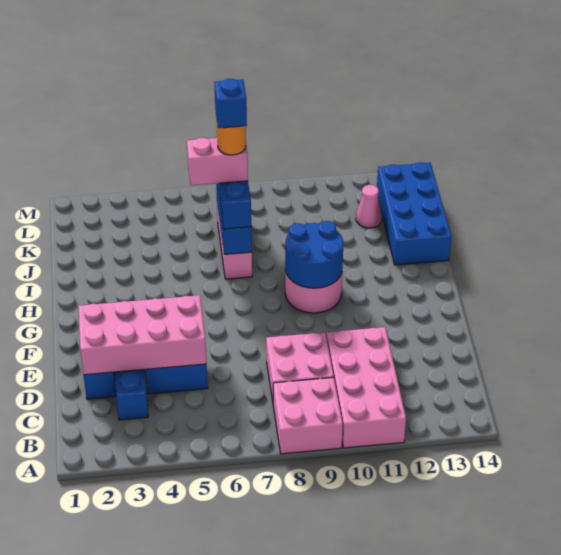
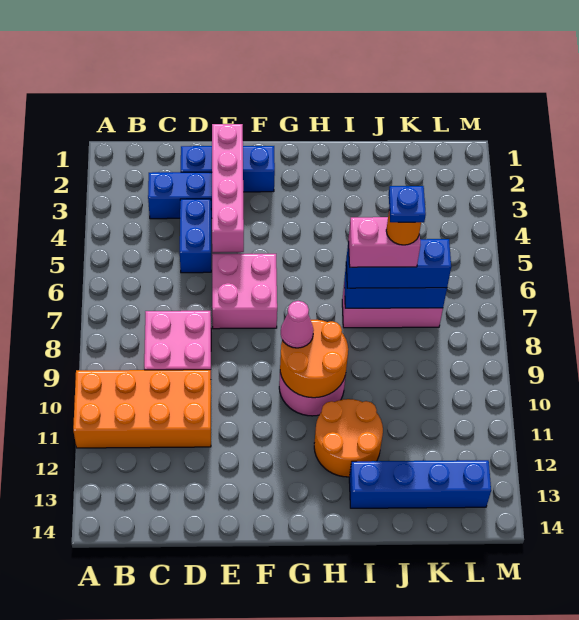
pink 2x2 brick [273,377,343,454] -> pink 2x2 brick moved to [212,254,277,329]
pink 2x4 brick [327,327,406,448] -> orange 2x4 brick [73,370,211,448]
pink 2x4 brick [78,295,206,375] -> pink 1x4 brick [212,124,244,252]
blue 2x2 round brick [285,221,343,288] -> orange 2x2 round brick [280,320,348,398]
none -> orange 2x2 round brick [314,399,383,477]
blue 2x4 brick [377,162,451,265] -> blue 1x4 brick [349,460,491,508]
pink 1x2 brick [187,138,248,185] -> pink 1x2 brick turned to [348,217,420,267]
blue 1x1 brick [214,79,247,128] -> blue 1x1 plate [389,186,426,222]
pink 1x1 cone [356,185,382,228] -> pink 1x1 cone moved to [281,301,314,348]

